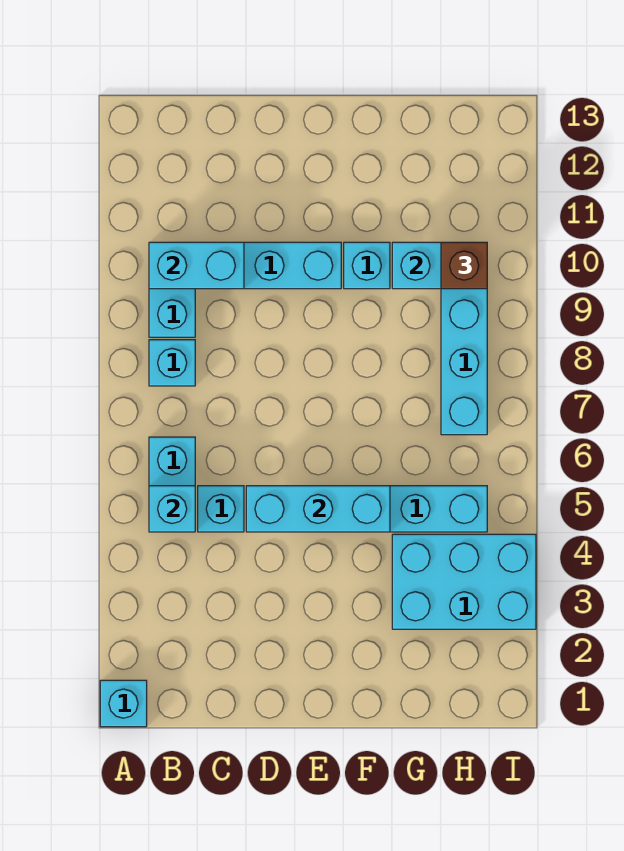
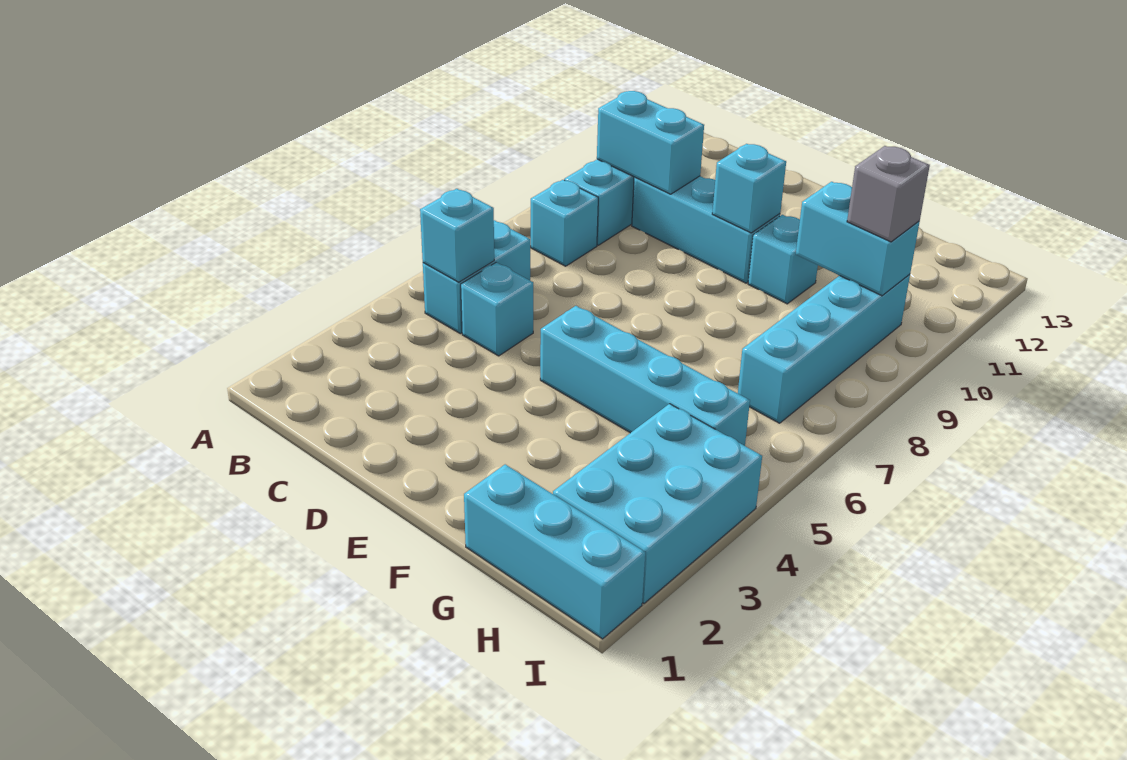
cyan 1x1 brick [100,680,147,727] -> cyan 1x1 brick moved to [712,144,786,233]
cyan 1x3 brick [246,486,390,532] -> cyan 1x3 brick moved to [464,464,645,639]
cyan 2x3 brick [392,534,536,629] -> cyan 2x3 brick turned to [553,404,762,604]
brown 1x1 brick [441,242,487,289] -> grey 1x1 brick [847,146,930,242]

